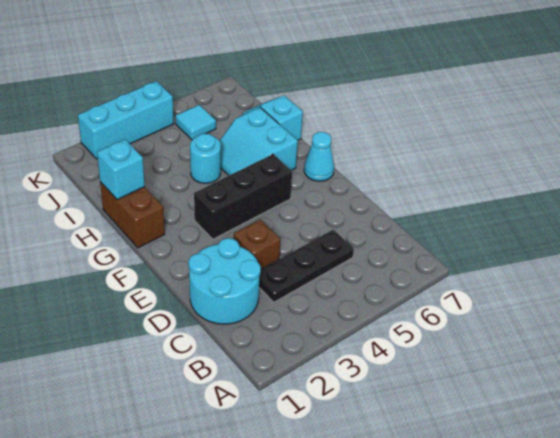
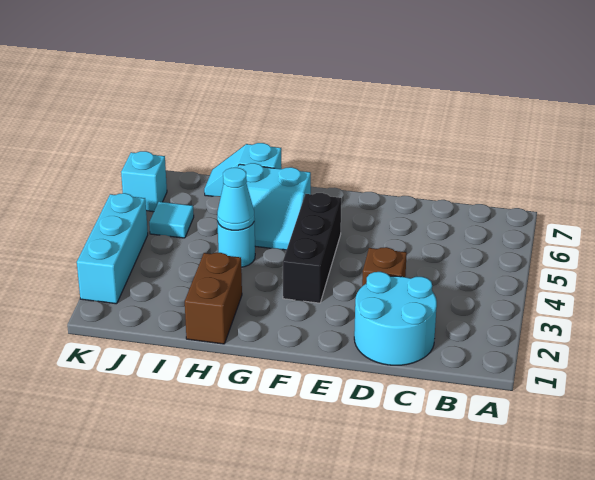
black 1x3 plate [259,230,354,302] -> none
cyan 1x1 cone [304,132,334,181] -> cyan 1x1 cone moved to [217,168,254,230]
brown 1x2 brick [100,182,165,248] -> brown 1x2 brick turned to [185,253,242,344]
cyan 1x1 brick [97,139,145,200] -> cyan 1x1 brick moved to [121,151,167,212]

